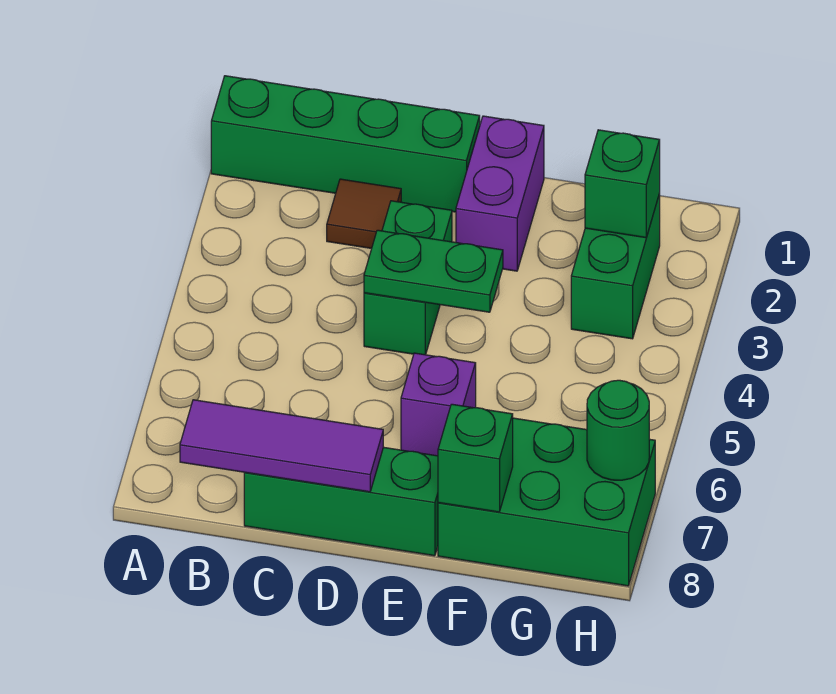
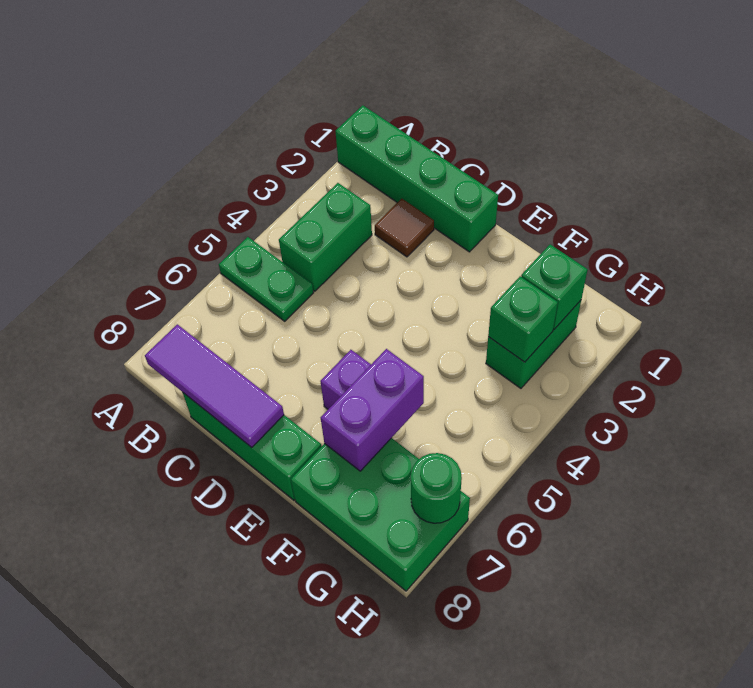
green 1x2 brick [364,201,452,355] -> green 1x2 brick moved to [279,183,372,291]
green 1x2 plate [364,230,503,312] -> green 1x2 plate moved to [219,237,313,321]
purple 1x2 brick [456,116,544,271] -> purple 1x2 brick moved to [321,349,424,471]
green 1x1 brick [438,404,513,512] -> green 1x1 brick moved to [488,276,558,362]

